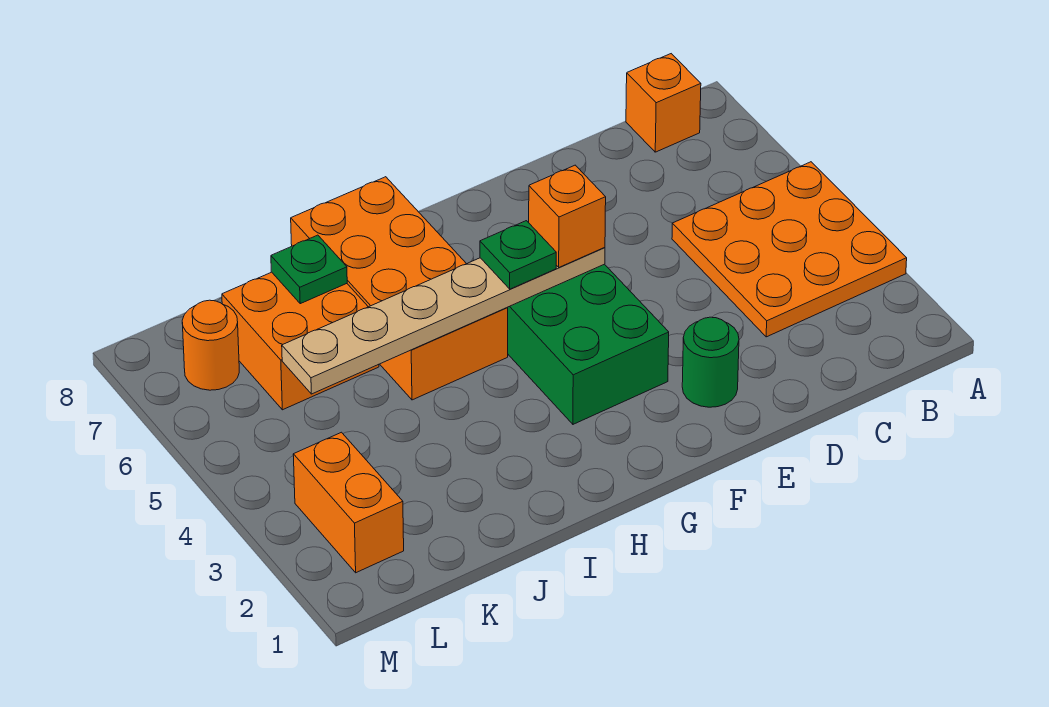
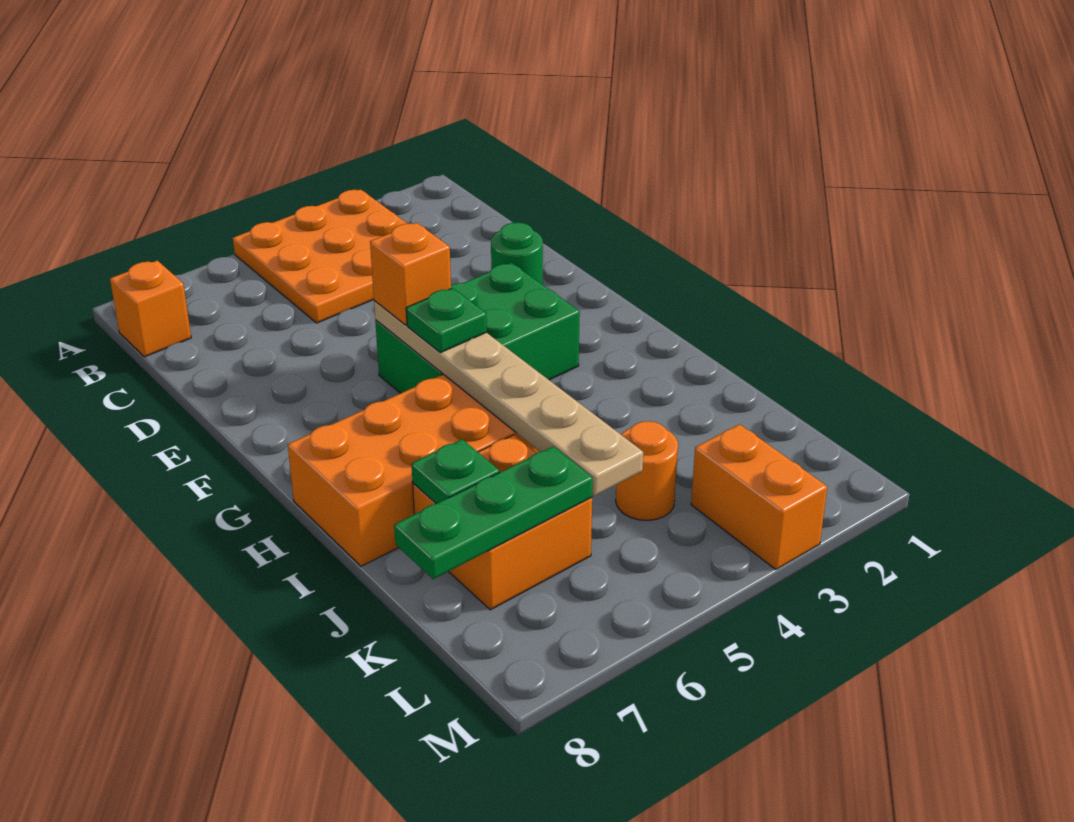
none -> green 1x3 plate [394,446,593,579]
orange 1x2 brick [293,432,404,573] -> orange 1x2 brick turned to [691,424,827,570]
orange 1x1 round brick [182,300,239,390] -> orange 1x1 round brick moved to [616,421,678,520]

